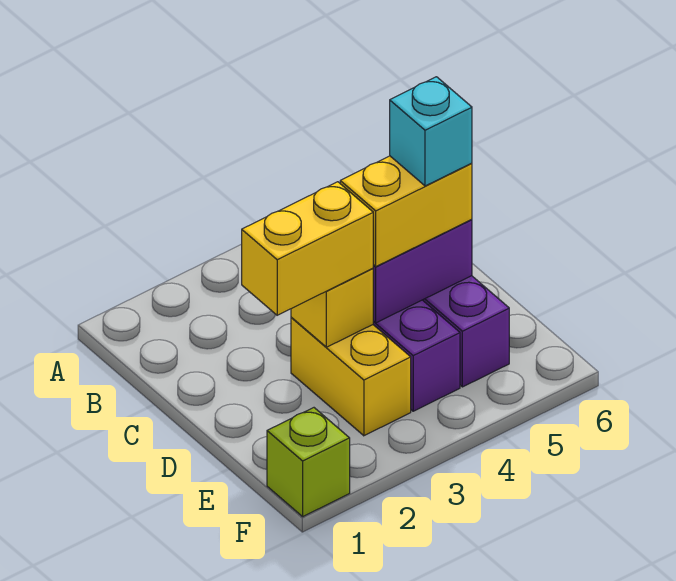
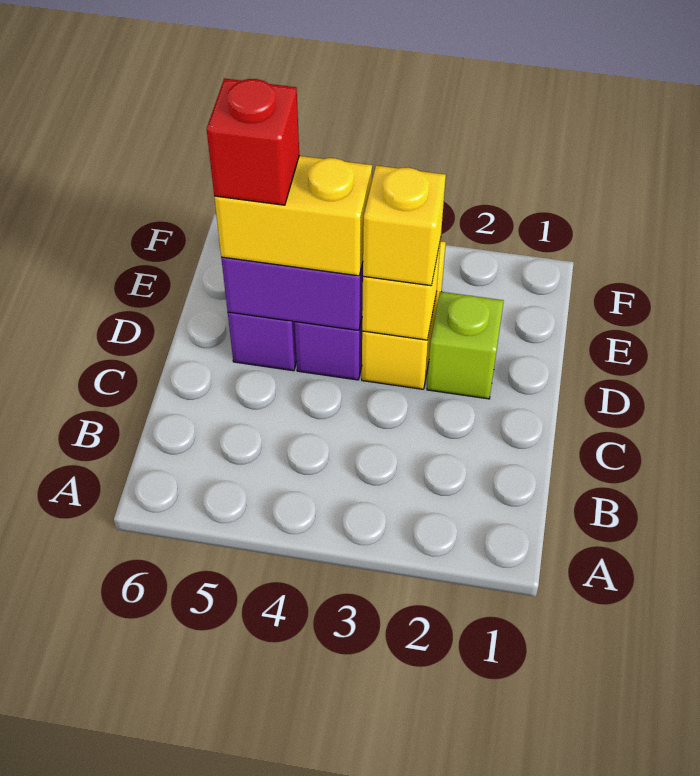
yellow 1x2 brick [242,182,373,315] -> yellow 1x1 brick [363,166,446,286]
cyan 1x1 brick [390,77,472,186] -> red 1x1 brick [207,78,299,205]
lime 1x1 brick [267,408,350,516] -> lime 1x1 brick moved to [427,292,504,399]

